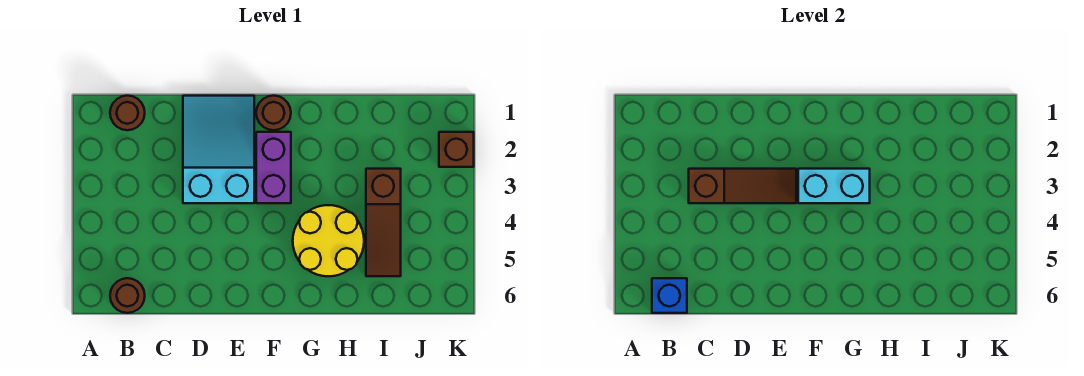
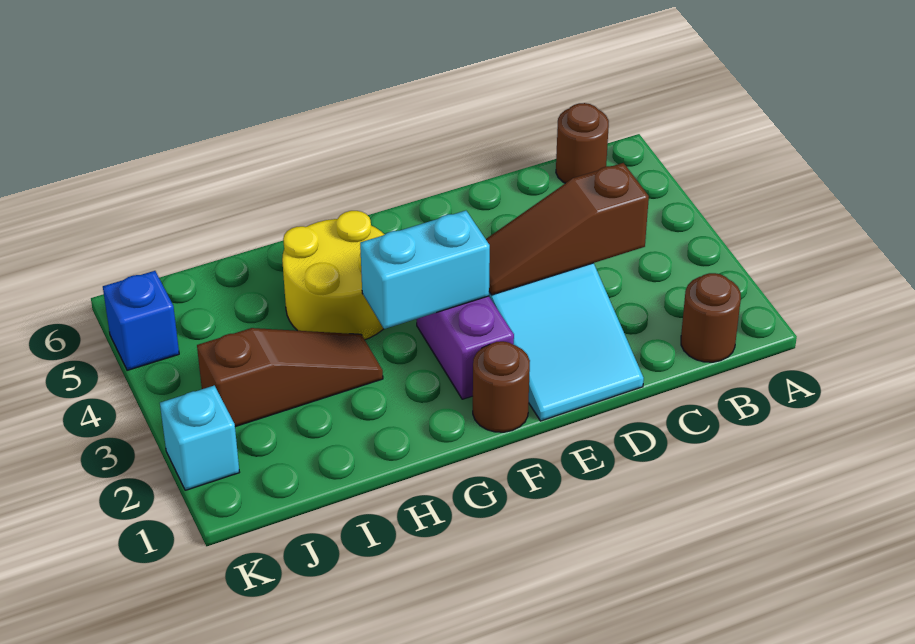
blue 1x1 brick [652,278,687,313] -> blue 1x1 brick moved to [103,271,179,370]
brown 1x3 slope [366,169,401,276] -> brown 1x3 slope turned to [197,328,383,427]
brown 1x1 brick [439,132,474,167] -> cyan 1x1 brick [160,385,240,490]

